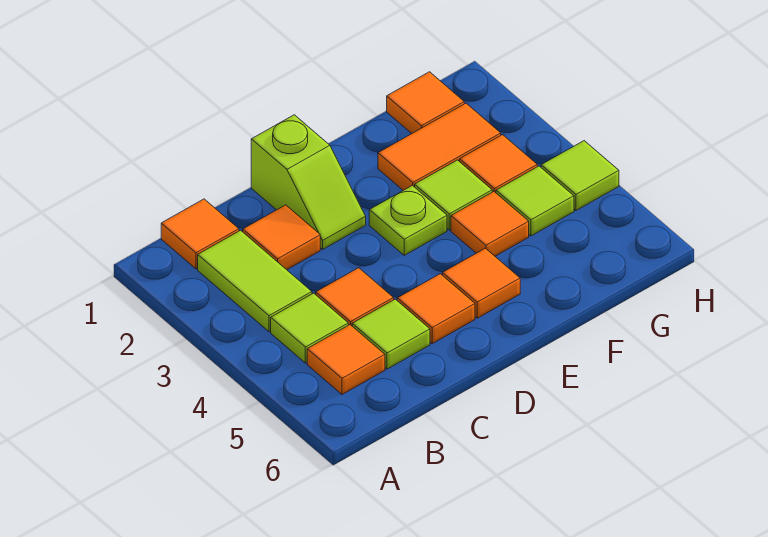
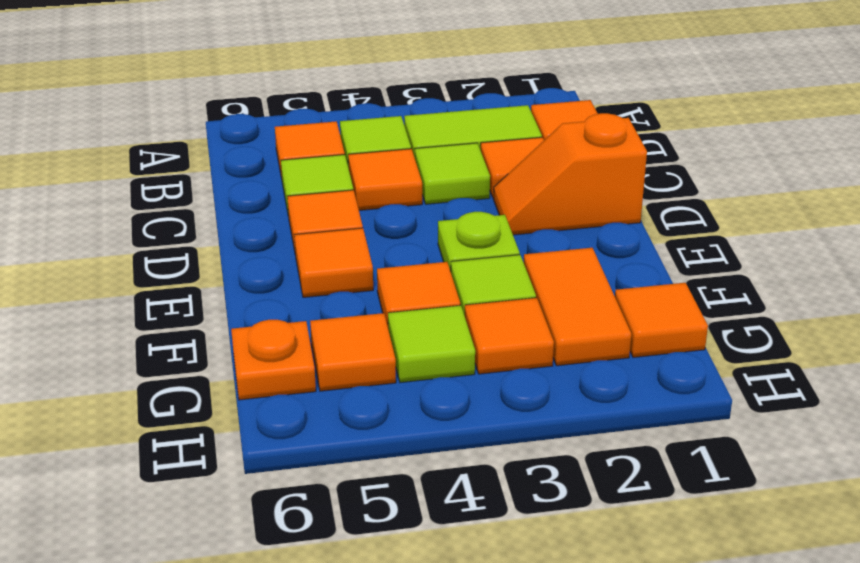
lime 1x2 slope [251,115,366,249] -> orange 1x2 slope [493,113,647,235]
none -> orange 1x1 tile [310,313,396,391]
none -> orange 1x1 plate [231,320,316,400]
lime 1x1 tile [541,141,619,210] -> lime 1x1 tile moved to [415,143,490,204]

